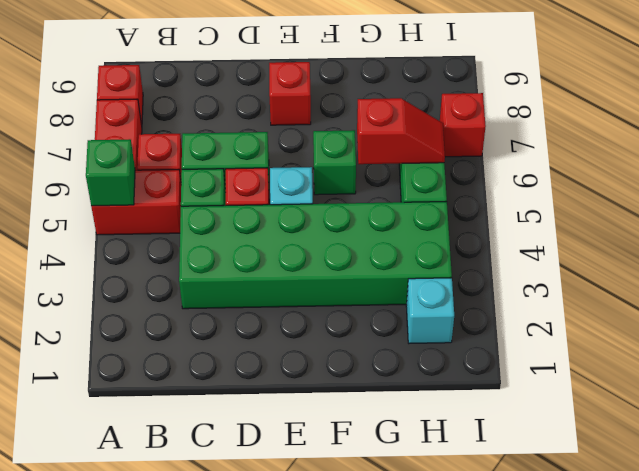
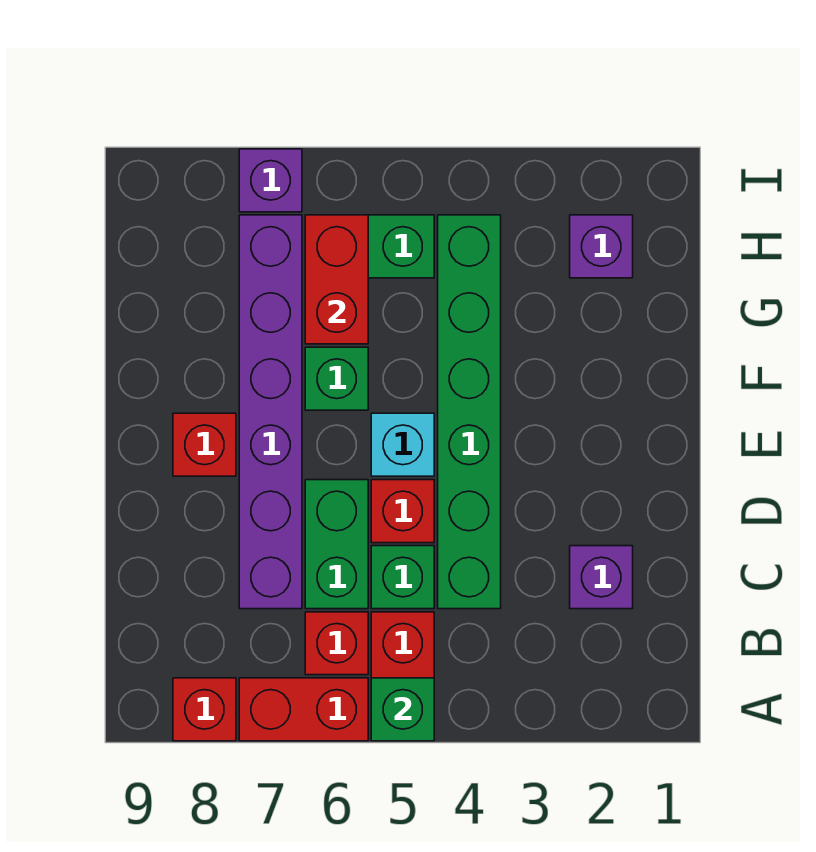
none -> purple 1x1 brick [570,546,633,609]
green 2x6 brick [179,202,452,309] -> green 1x6 brick [438,215,501,609]
none -> purple 1x6 brick [239,215,302,609]
red 1x2 slope [357,98,445,164] -> red 1x2 brick [305,215,368,344]
cyan 1x1 brick [406,278,454,343] -> purple 1x1 brick [570,215,633,278]
red 1x1 brick [440,93,486,157] -> purple 1x1 brick [239,149,302,212]

